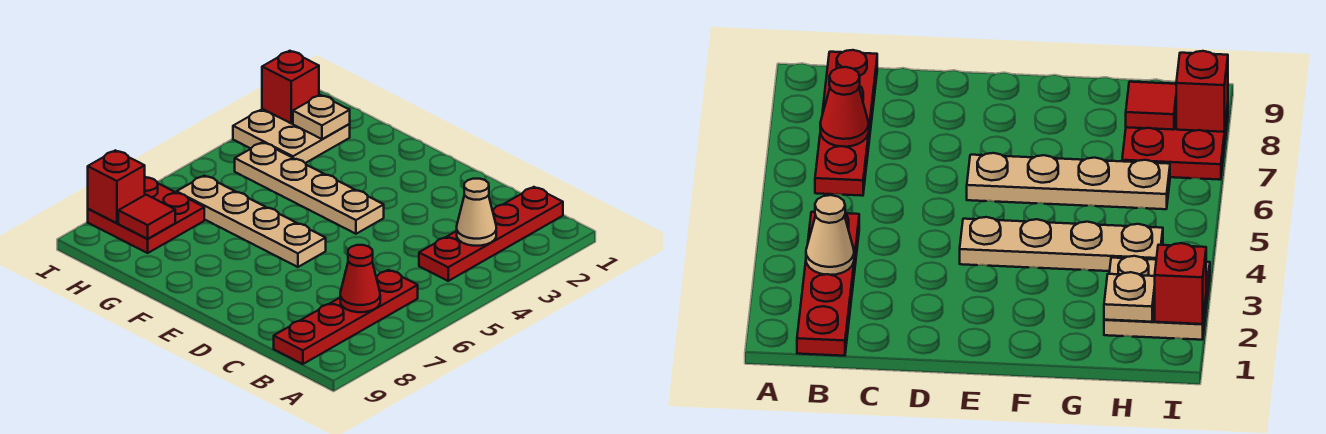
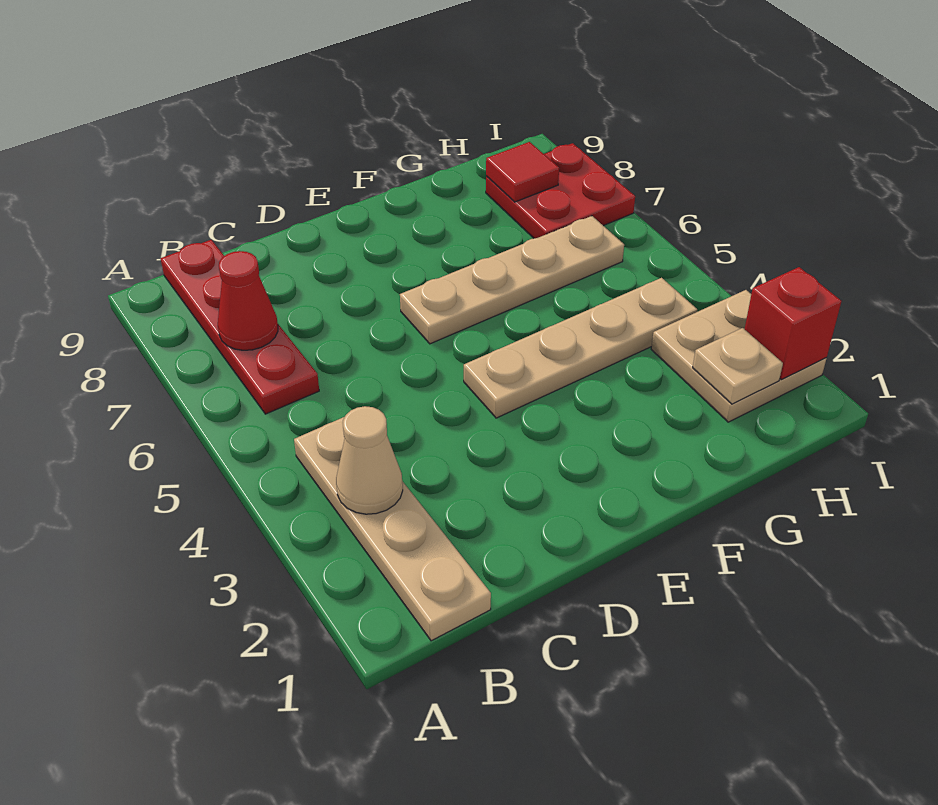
red 1x4 plate [419,187,563,281] -> tan 1x4 plate [294,417,491,641]
red 1x1 brick [88,150,145,223] -> none

